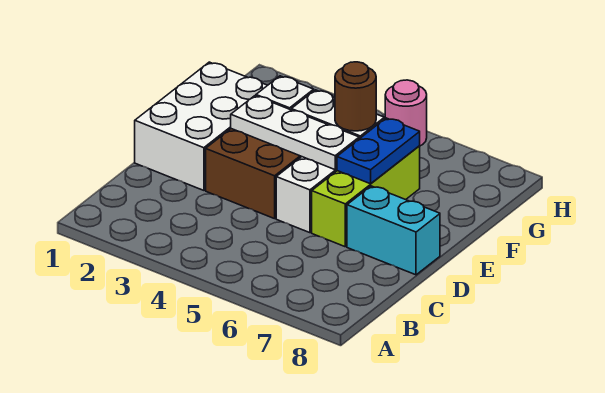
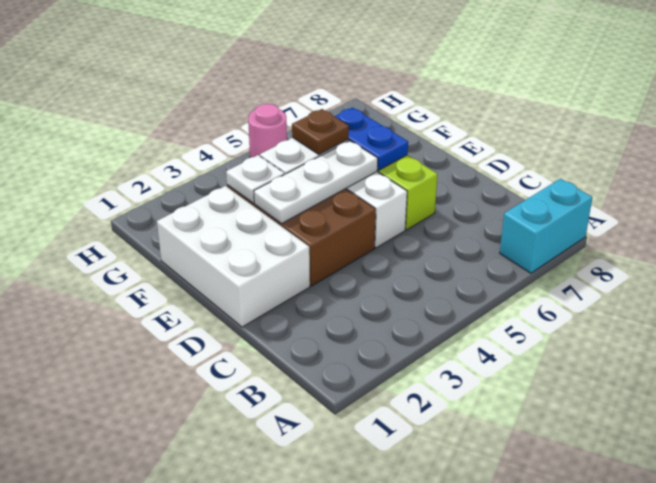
cyan 1x2 brick [347,186,440,275] -> cyan 1x2 brick moved to [500,179,592,273]
brown 1x1 round brick [335,62,376,131] -> brown 1x1 plate [292,109,349,155]

